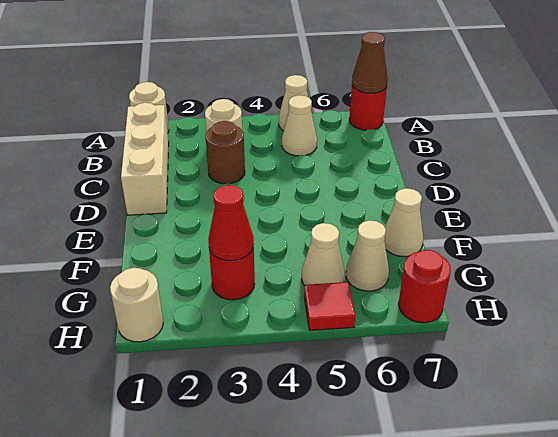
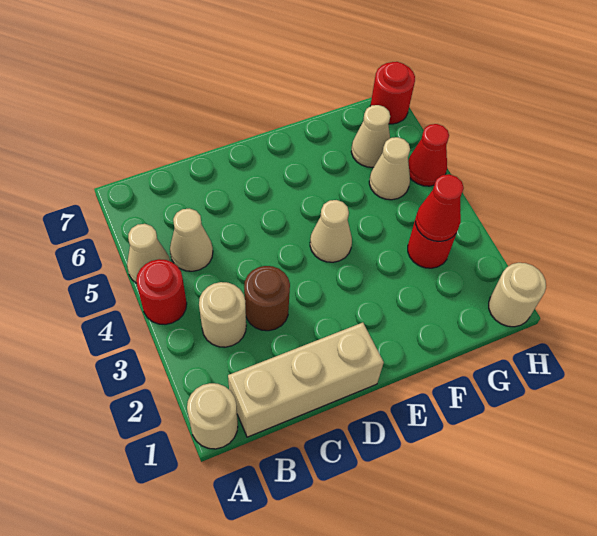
red 1x1 round brick [349,86,387,130] -> red 1x1 round brick moved to [136,259,187,325]
brown 1x1 cone [352,32,388,93] -> none
tan 1x1 cone [384,188,423,257] -> tan 1x1 cone moved to [310,200,352,262]
red 1x1 tile [304,282,355,330] -> red 1x1 cone [408,124,449,186]

